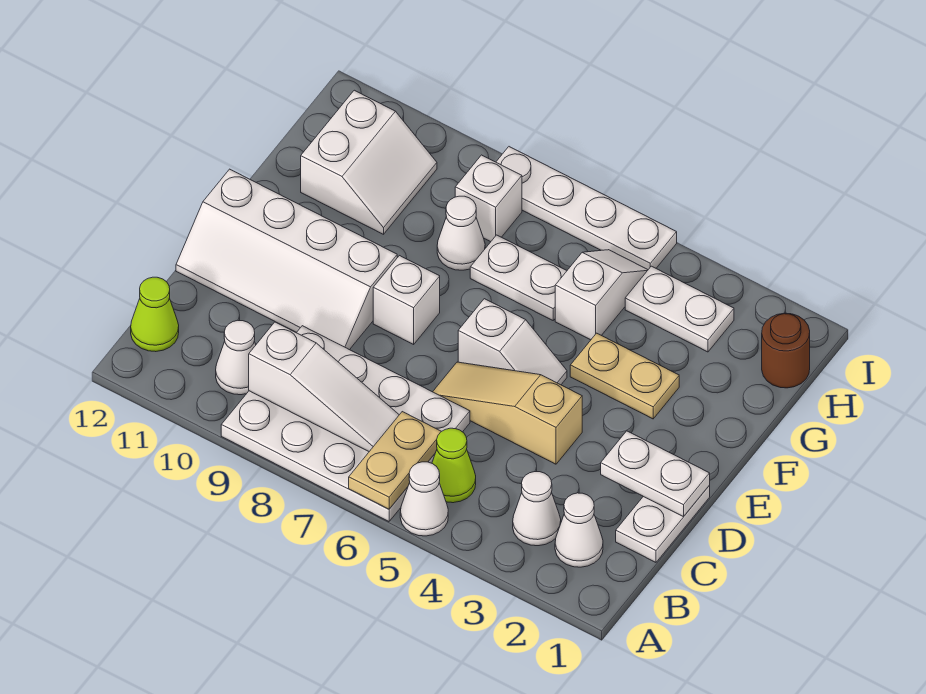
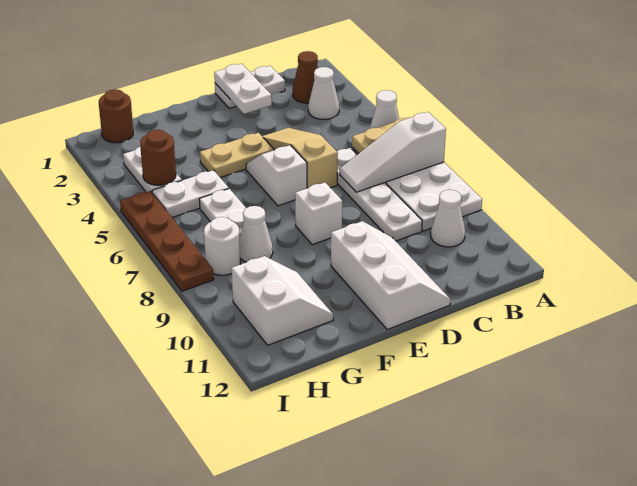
white 1x1 cone [555,493,603,567] -> brown 1x1 cone [293,51,318,103]
lime 1x1 cone [432,428,476,503] -> none
white 1x3 slope [249,322,399,451] -> white 1x3 slope turned to [340,112,446,192]
lime 1x1 cone [131,277,179,352] -> none
tan 1x3 slope [433,362,582,464] -> tan 1x3 slope turned to [262,128,338,188]
white 2x4 slope [176,169,397,350] -> white 2x3 slope [331,221,450,330]
tan 1x2 plate [570,333,679,419] -> tan 1x2 plate turned to [200,133,274,178]
white 1x2 slope [555,250,648,340] -> white 1x2 plate [152,170,229,217]
white 2x2 slope [301,90,437,234] -> white 2x2 slope turned to [232,256,333,345]
none -> brown 1x1 round brick [140,130,176,185]
white 1x1 brick [455,155,522,242] -> white 1x1 round brick [204,217,240,275]
white 1x4 plate [496,147,677,269] -> brown 1x4 plate [120,191,214,291]

